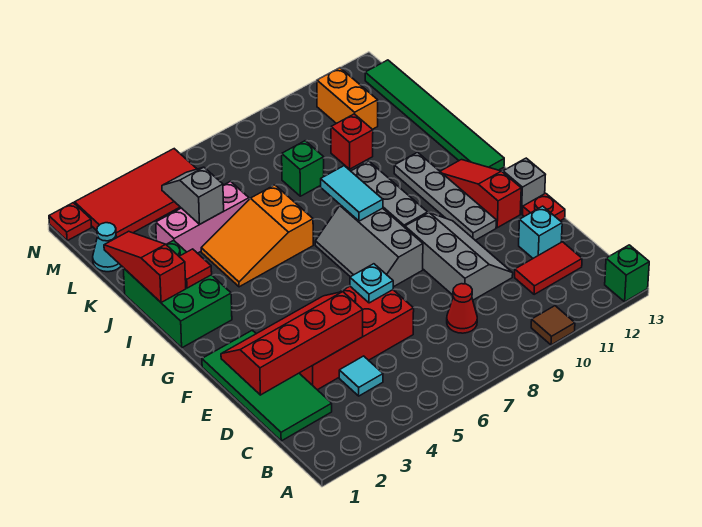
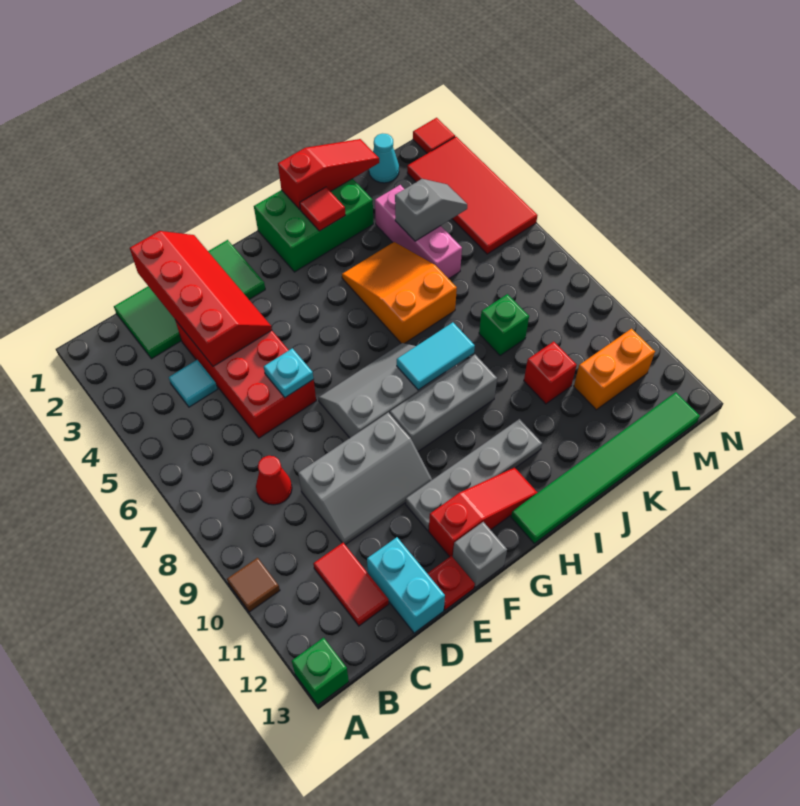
cyan 1x1 brick [519,206,562,258] -> cyan 1x2 brick [367,537,445,633]
red 1x1 plate [49,203,92,241] -> red 1x1 tile [413,118,455,153]

